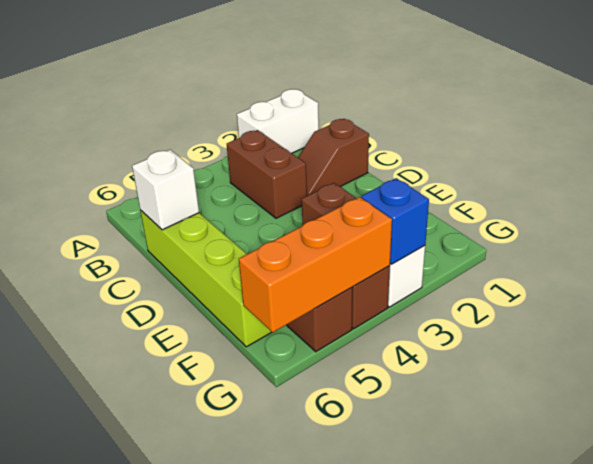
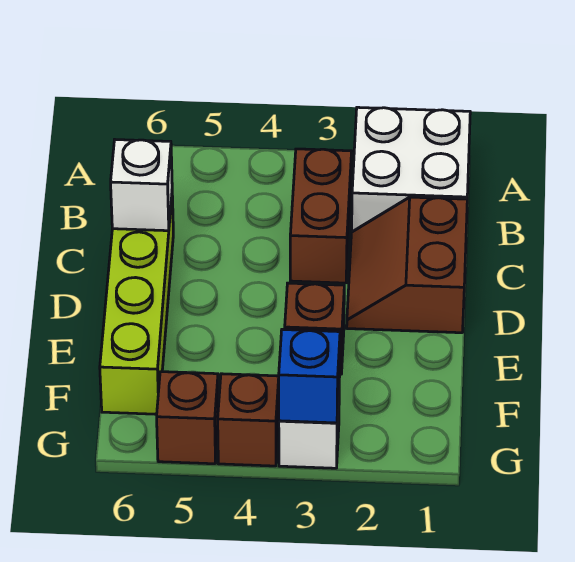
white 1x2 brick [237,89,319,153] -> white 2x2 brick [352,107,470,232]
brown 1x2 slope [298,119,369,196] -> brown 2x2 slope [347,197,467,333]
orange 1x3 brick [239,197,392,332] -> none

